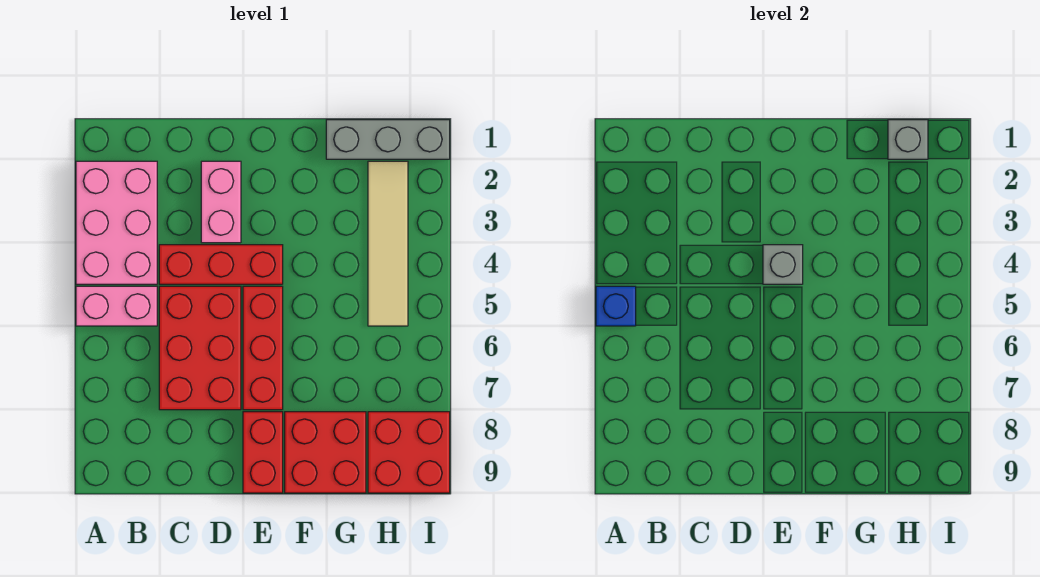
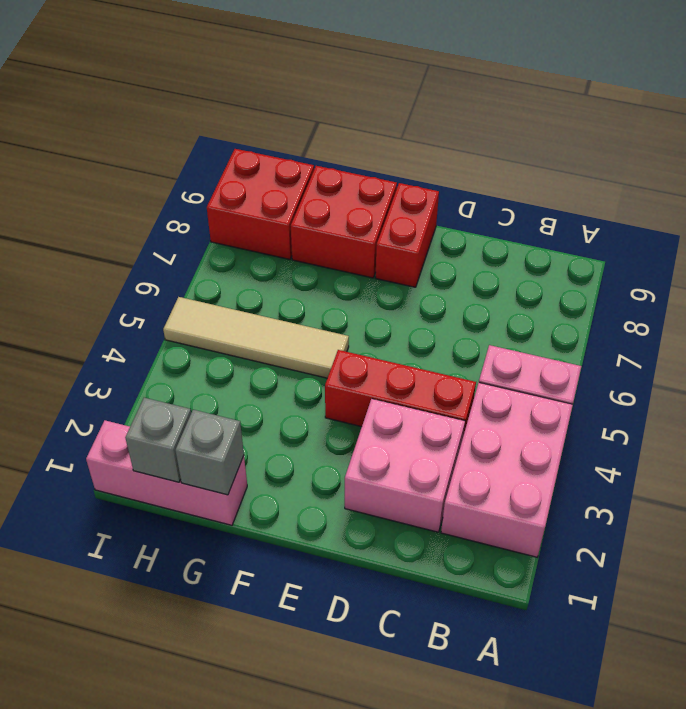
blue 1x1 brick [596,286,636,326] -> none
red 2x3 brick [159,286,241,410] -> none
pink 1x2 brick [201,161,241,243] -> pink 2x2 brick [345,399,465,532]
grey 1x1 brick [763,245,803,284] -> grey 1x1 brick moved to [175,410,244,495]
red 1x3 brick [243,286,283,410] -> none
grey 1x3 brick [326,120,450,159] -> pink 1x3 brick [86,420,247,525]
tan 1x4 tile [368,161,408,326] -> tan 1x4 tile turned to [163,297,349,378]

